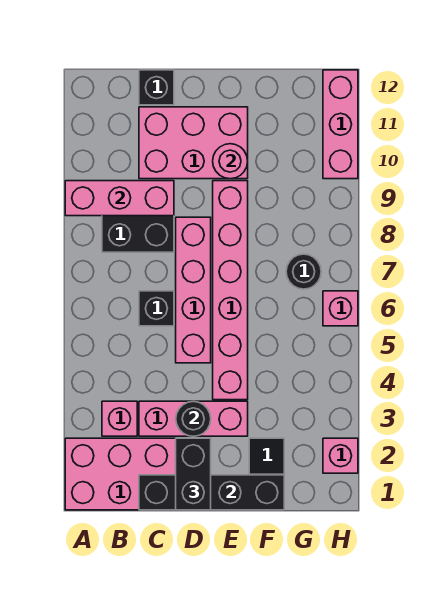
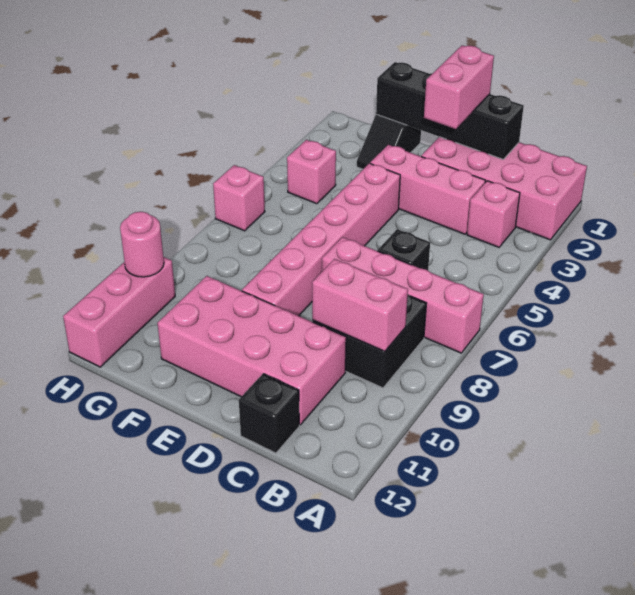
pink 1x3 brick [65,181,174,216] -> pink 1x2 brick [312,259,408,352]
pink 2x3 brick [139,107,248,179] -> pink 2x4 brick [157,276,346,425]
black 1x2 brick [176,438,211,510] -> pink 1x2 brick [424,45,494,129]
black 1x1 round brick [176,401,211,436] -> none
pink 1x4 brick [176,217,211,363] -> pink 1x4 brick turned to [322,237,484,353]
pink 1x1 round brick [213,144,248,179] -> pink 1x1 round brick moved to [120,212,164,277]
black 1x1 round brick [286,254,321,289] -> none
pink 1x1 brick [323,438,358,473] -> pink 1x1 brick moved to [287,140,336,204]

